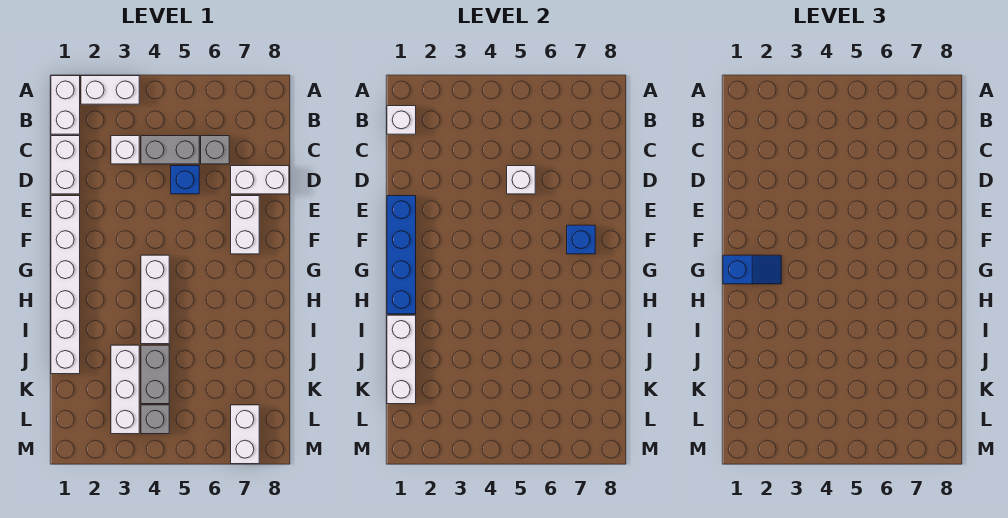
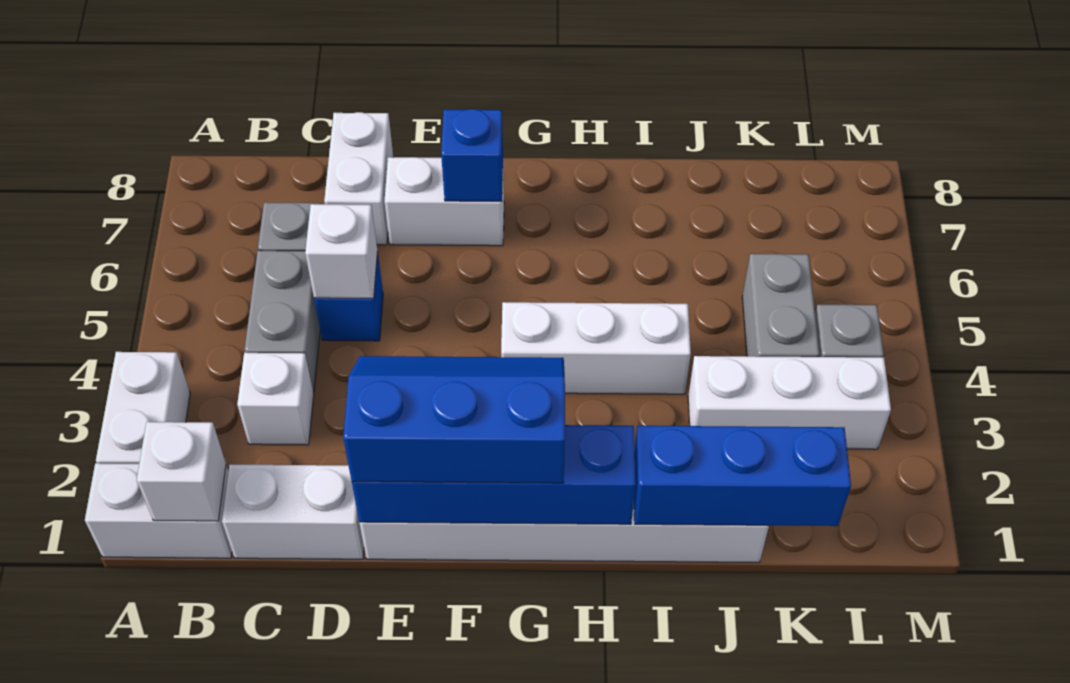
blue 1x2 slope [723,255,781,284] -> blue 2x3 slope [343,356,565,483]
white 1x3 brick [387,315,416,404] -> blue 1x3 brick [634,426,851,526]
grey 1x2 brick [141,345,169,404] -> grey 1x2 brick turned to [742,254,819,357]
white 1x2 brick [231,405,259,464] -> none

